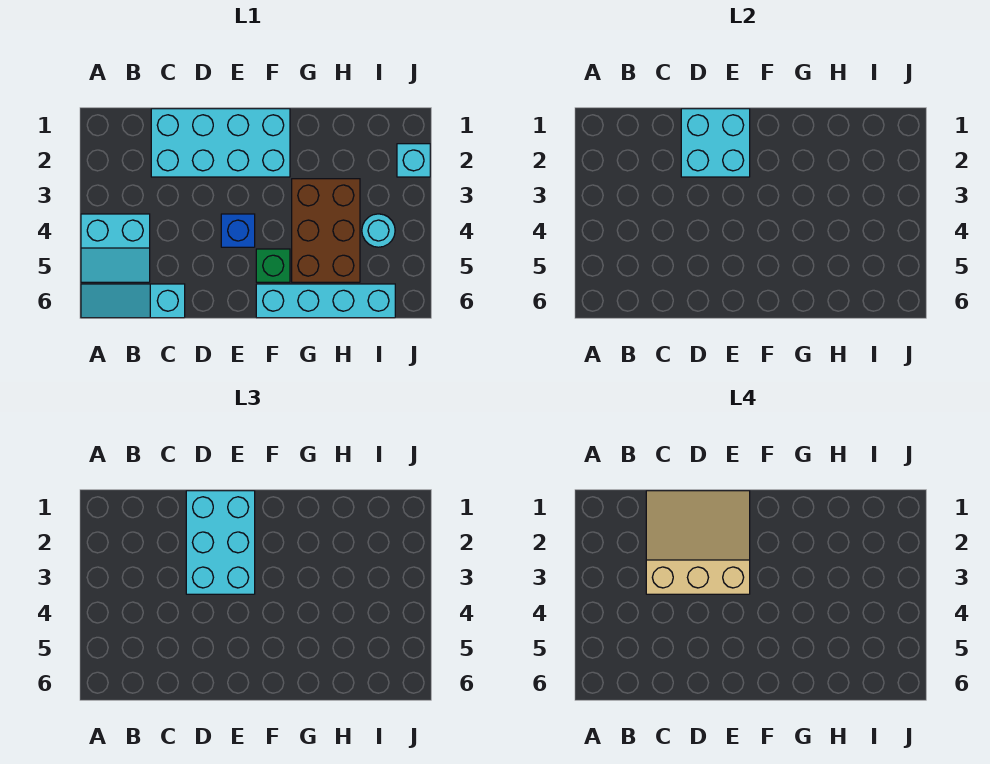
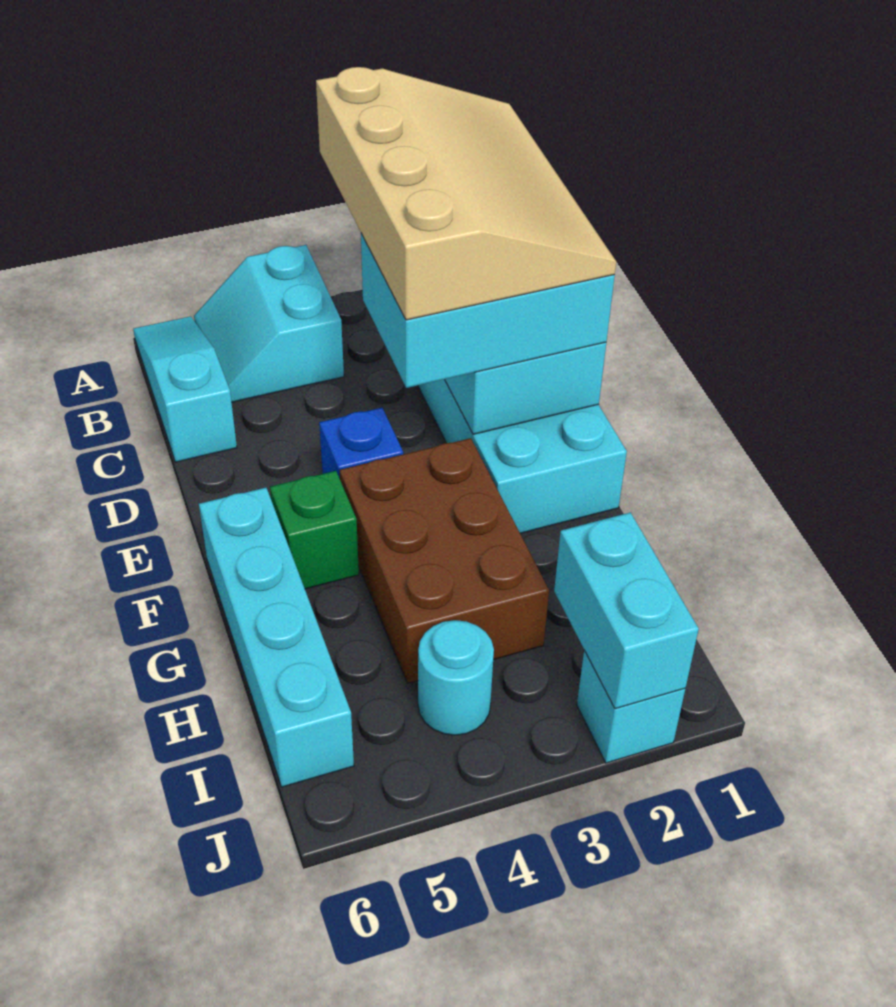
tan 3x3 slope [646,491,750,594] -> tan 3x4 slope [316,67,616,320]
brown 2x3 brick [292,179,360,282] -> brown 2x3 brick turned to [340,438,549,684]
none -> cyan 1x2 brick [554,512,699,709]

